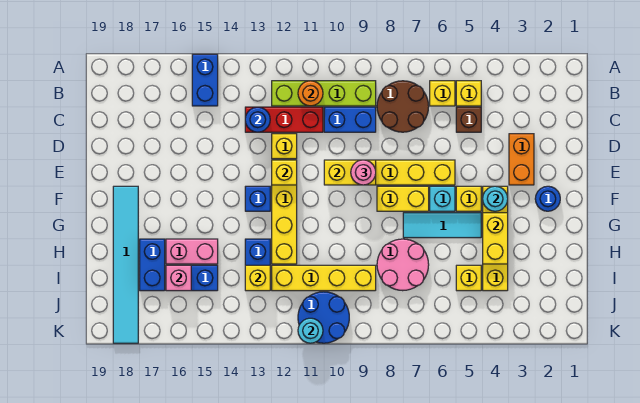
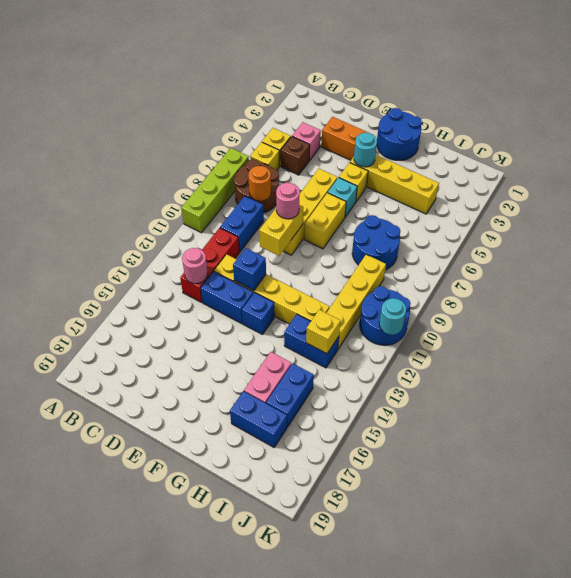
blue 1x2 brick [192,54,218,106] -> blue 1x2 brick moved to [201,271,253,324]
lime 1x4 brick [272,81,376,106] -> lime 1x4 brick moved to [181,148,249,233]
orange 1x1 round brick [298,81,323,106] -> orange 1x1 round brick moved to [248,166,271,201]
blue 1x1 round brick [245,107,270,132] -> pink 1x1 round brick [182,248,208,284]
yellow 1x1 brick [272,160,297,185] -> blue 1x1 brick [233,248,266,291]
blue 1x1 round brick [535,186,560,211] -> blue 2x2 round brick [377,108,422,160]
cyan 1x6 tile [113,186,138,343] -> none
yellow 1x2 brick [483,213,508,264] -> none
cyan 1x3 tile [403,213,481,238] -> none
pink 2x2 round brick [377,239,429,291] -> blue 2x2 round brick [352,215,400,270]
yellow 1x1 brick [456,265,481,291] -> none
pink 1x1 brick [166,265,191,291] -> pink 1x1 brick moved to [292,122,321,160]

